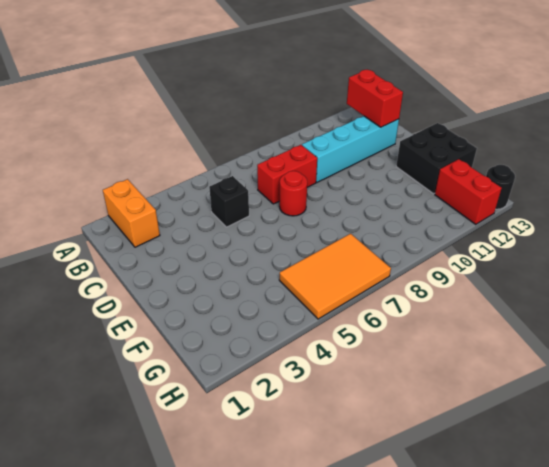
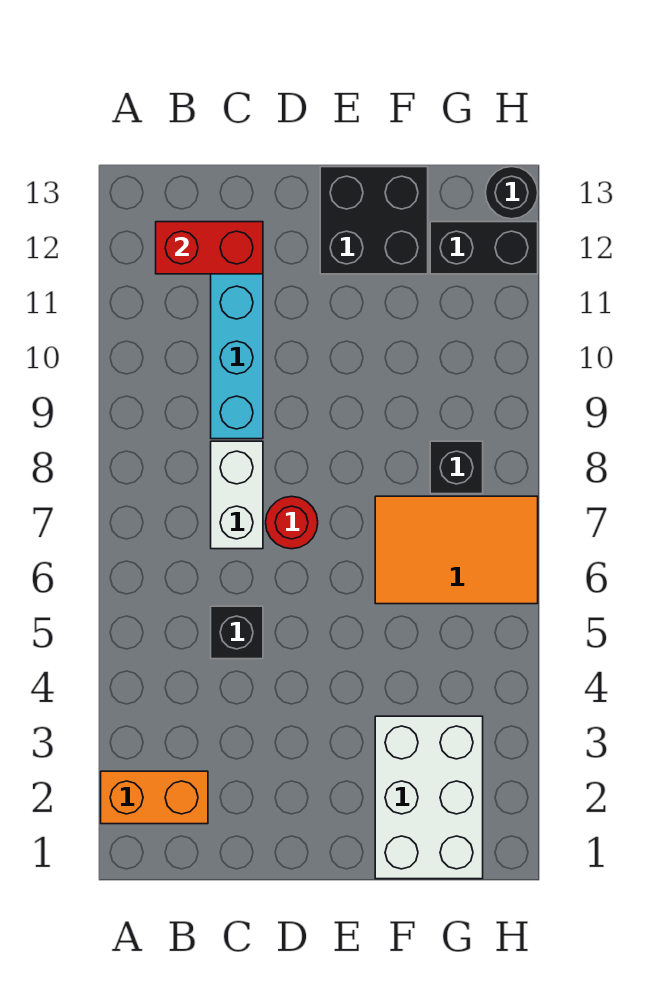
red 1x2 brick [257,145,317,204] -> white 1x2 brick [211,441,263,549]
none -> white 2x3 brick [375,716,483,879]
orange 2x3 tile [279,234,391,319] -> orange 2x3 tile turned to [375,496,538,604]
none -> black 1x1 brick [430,441,483,494]
red 1x2 brick [435,159,502,224] -> black 1x2 brick [430,222,538,274]

